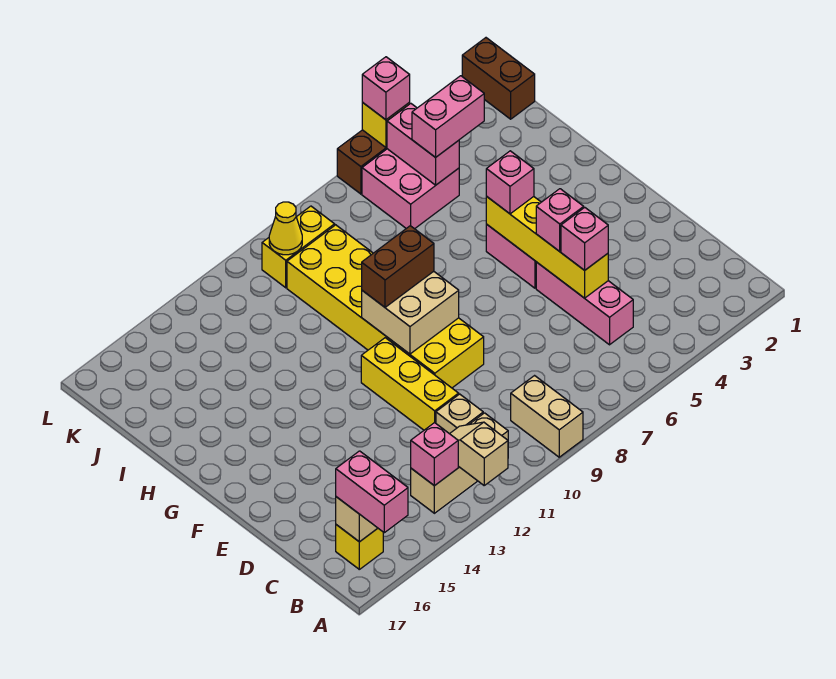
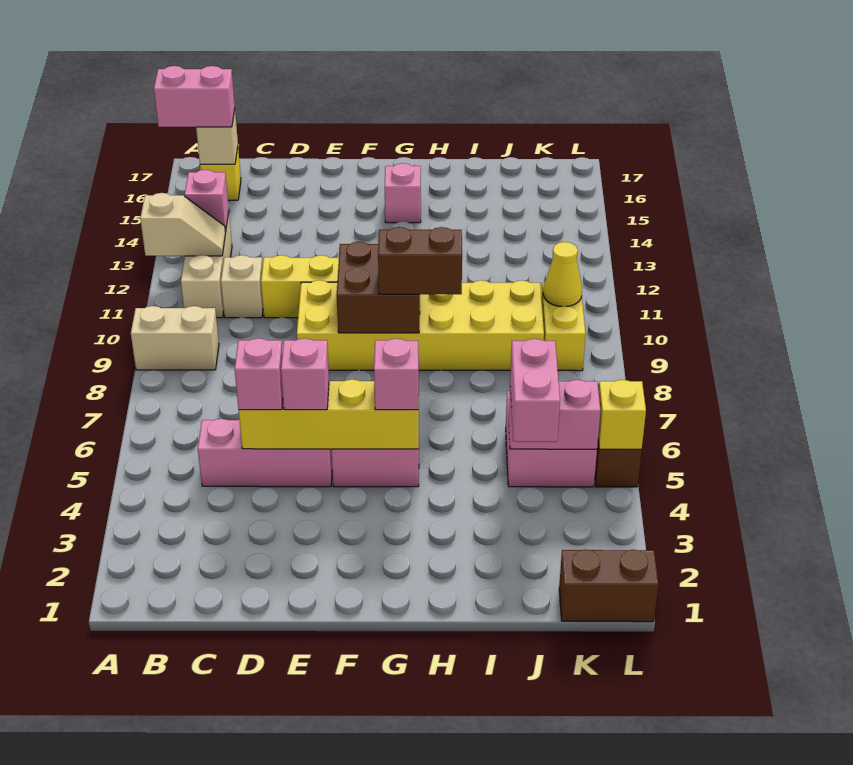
tan 2x2 brick [362,271,459,354] -> brown 2x2 brick [337,242,420,333]
brown 1x2 brick [362,226,434,307] -> brown 1x2 brick turned to [378,227,462,295]
pink 1x1 brick [362,57,410,120] -> pink 1x1 brick moved to [385,163,421,223]

